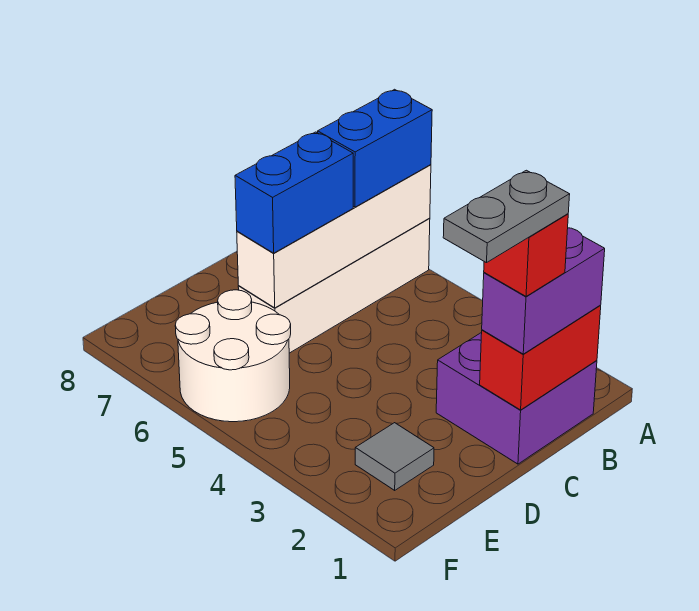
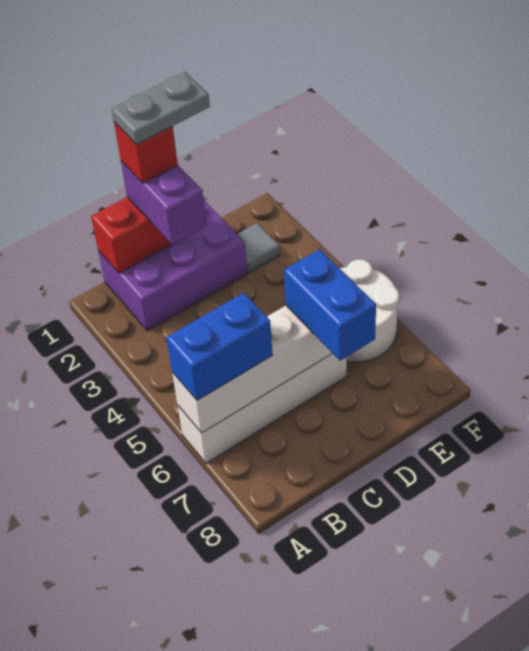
purple 2x2 brick [436,332,597,464] -> purple 2x3 brick [98,200,247,331]
purple 1x2 brick [482,228,605,354] -> purple 1x2 brick turned to [121,161,206,245]
blue 1x2 brick [235,132,353,253] -> blue 1x2 brick turned to [284,249,376,361]

